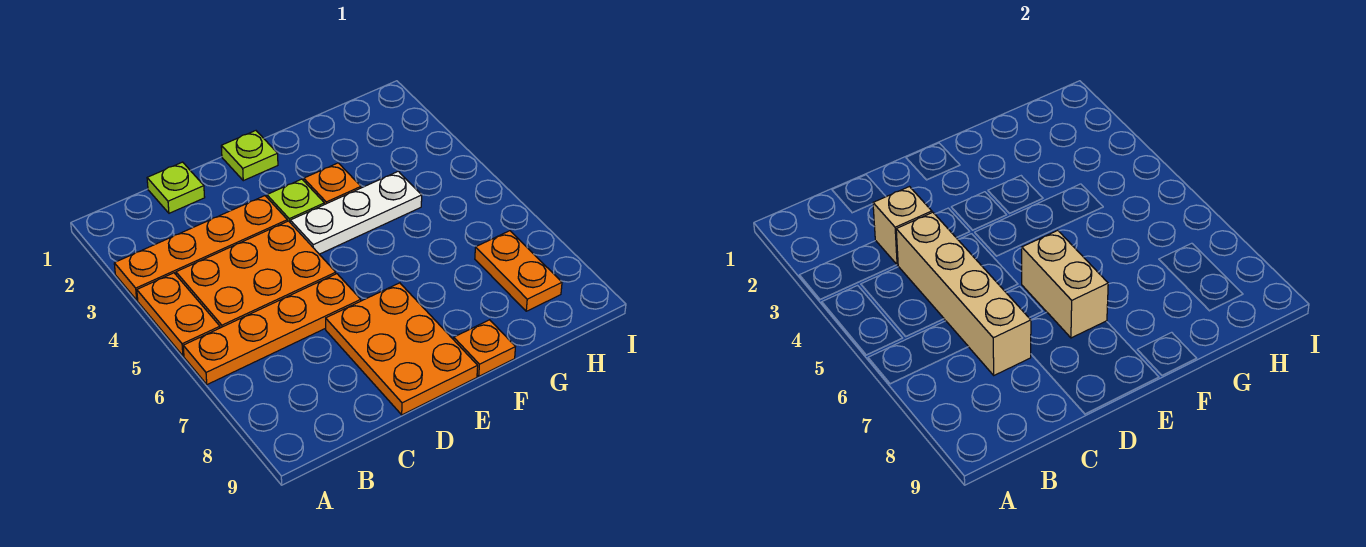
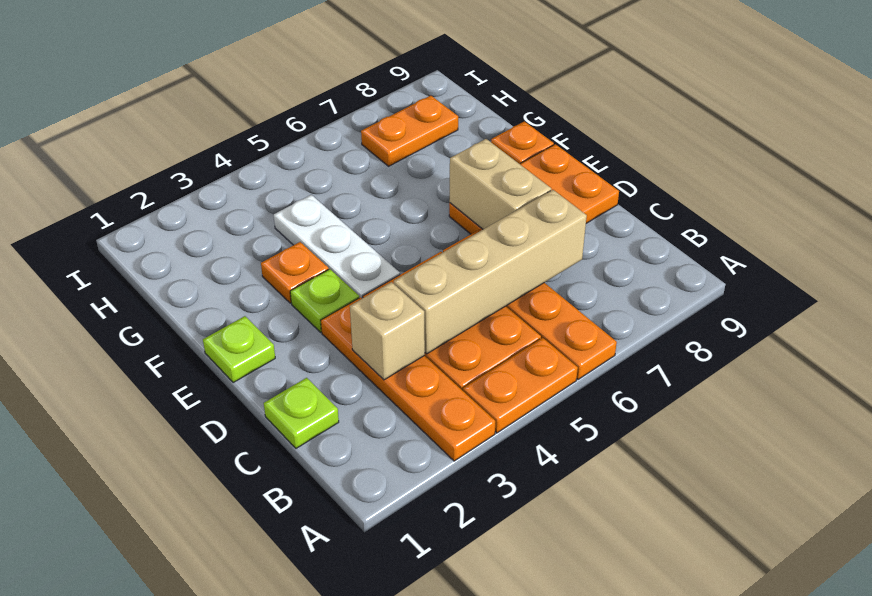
tan 1x2 brick [1022,230,1108,338] -> tan 1x2 brick turned to [449,139,551,229]

